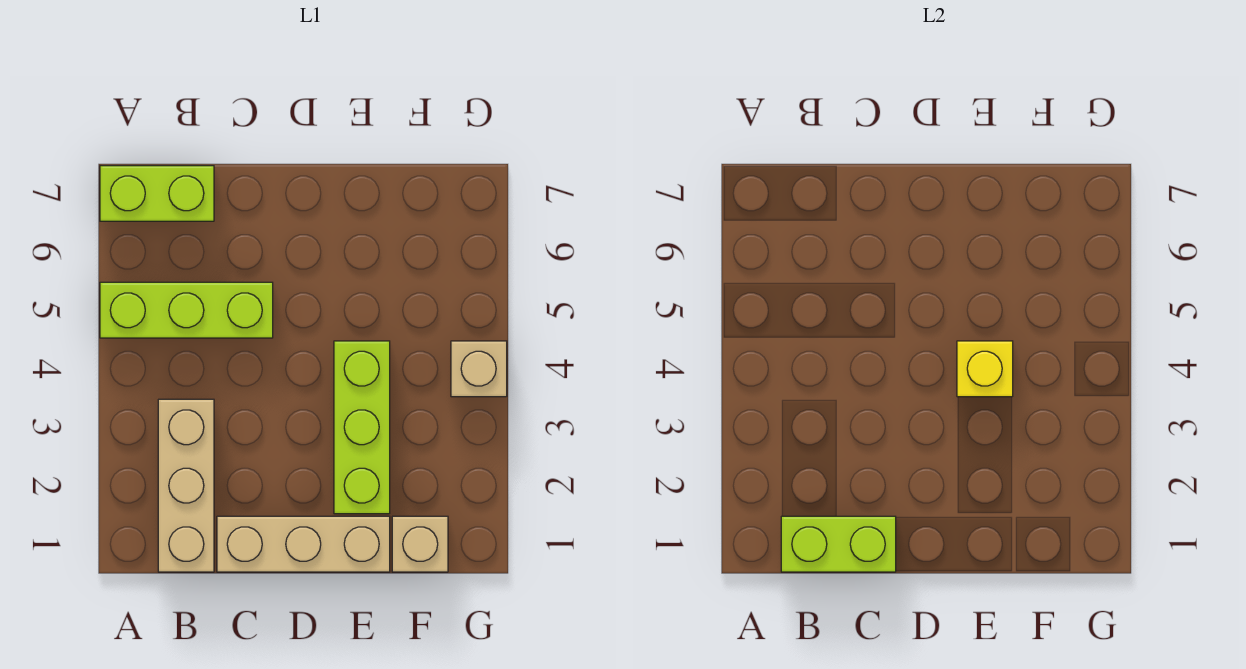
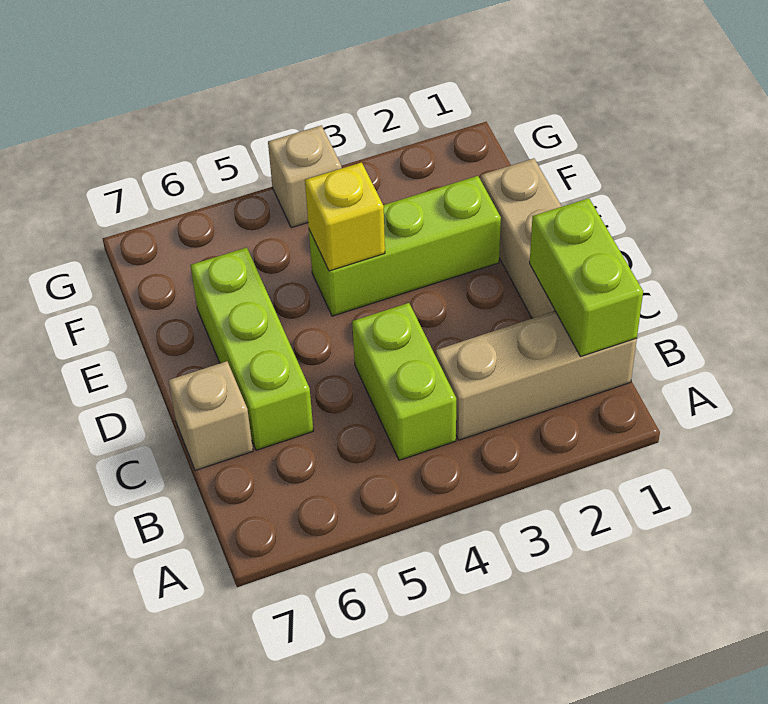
lime 1x3 brick [100,282,273,338] -> lime 1x3 brick moved to [190,247,313,450]
lime 1x2 brick [100,166,214,221] -> lime 1x2 brick moved to [352,303,456,460]
tan 1x1 brick [392,516,448,572] -> tan 1x1 brick moved to [168,361,253,471]

